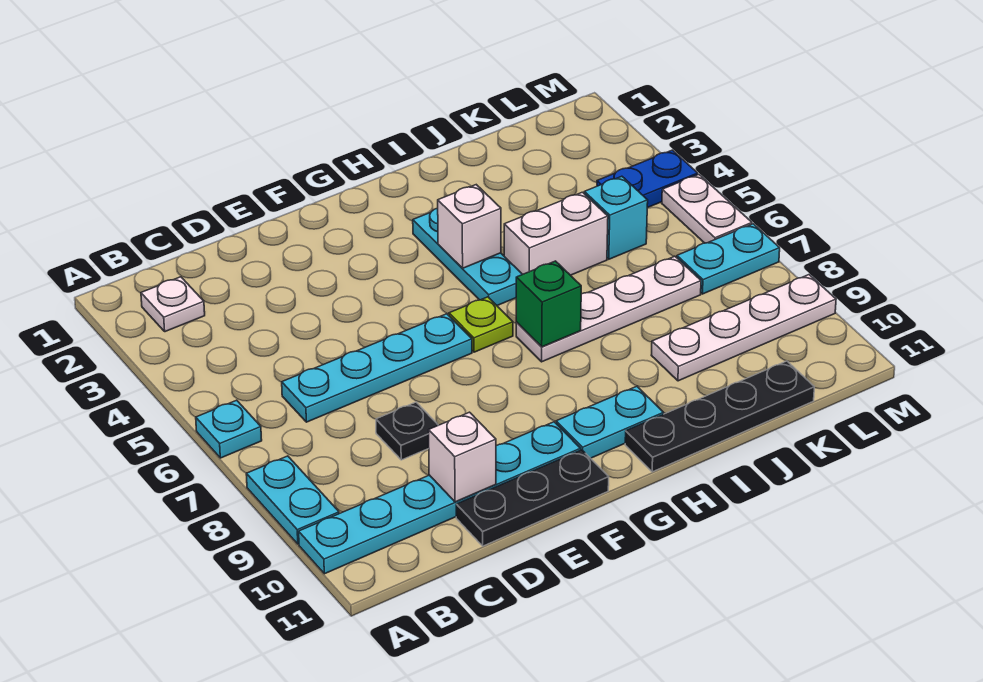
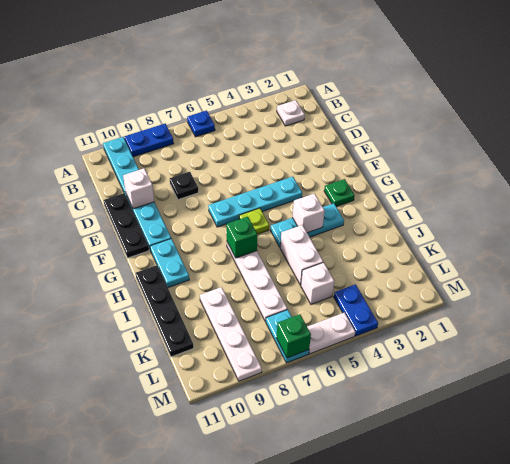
cyan 1x1 plate [196,400,262,458] -> blue 1x1 plate [187,111,215,137]
cyan 1x2 plate [246,456,339,544] -> blue 1x2 plate [124,124,174,157]
cyan 1x4 plate [282,314,472,422] -> cyan 1x4 plate turned to [208,177,302,227]
none -> green 1x1 plate [324,179,355,207]
cyan 1x1 brick [584,176,648,259] -> white 1x1 brick [301,262,334,304]
none -> green 1x1 brick [277,314,311,358]

